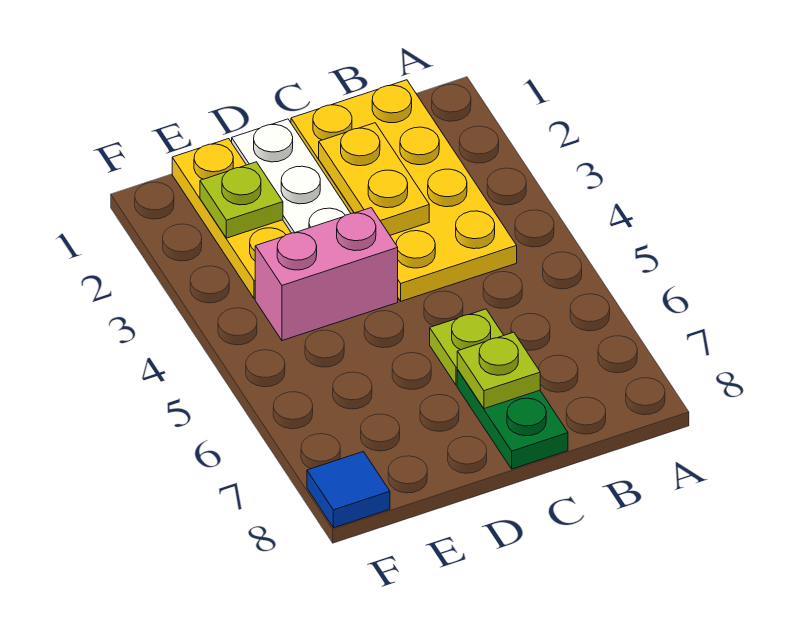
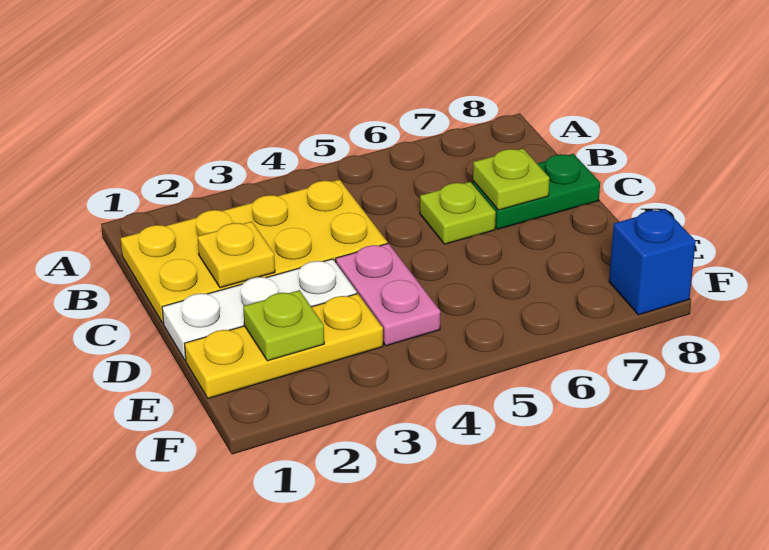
yellow 1x2 plate [319,123,429,235] -> yellow 1x1 plate [198,222,275,288]
pink 1x2 brick [255,208,398,341] -> pink 1x2 plate [336,243,440,346]
blue 1x1 tile [307,452,390,528] -> blue 1x1 brick [609,209,696,315]

